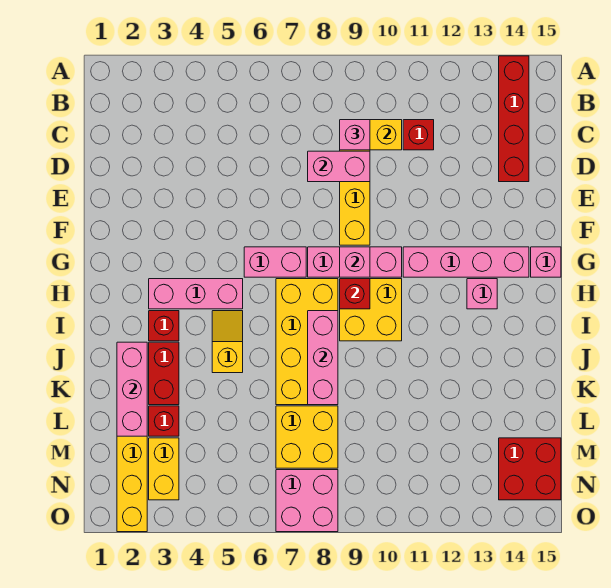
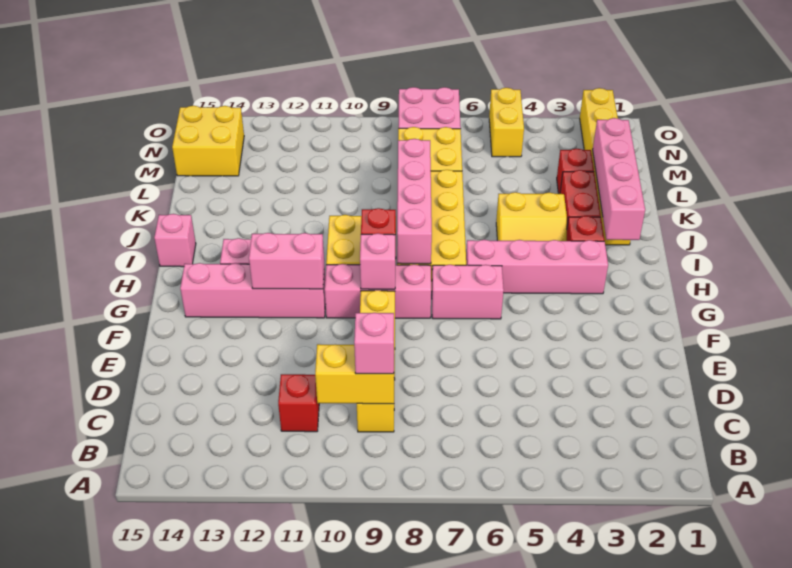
red 1x4 brick [499,56,529,182] -> none
pink 1x2 brick [308,151,370,182] -> pink 1x2 brick moved to [249,233,324,289]
pink 1x1 brick [531,247,561,277] -> pink 1x1 brick moved to [154,214,196,267]
pink 1x3 brick [149,279,243,309] -> pink 1x4 brick [466,240,608,294]
yellow 1x2 slope [212,311,243,373] -> yellow 2x2 slope [496,192,567,241]
pink 1x3 brick [308,311,338,405] -> pink 1x4 brick [397,139,432,264]
pink 1x3 brick [117,342,147,436] -> pink 1x4 brick [593,118,645,240]
yellow 1x2 brick [149,438,179,500] -> yellow 1x2 brick moved to [489,88,524,157]
red 2x2 brick [499,438,561,500] -> yellow 2x2 brick [172,106,244,176]

